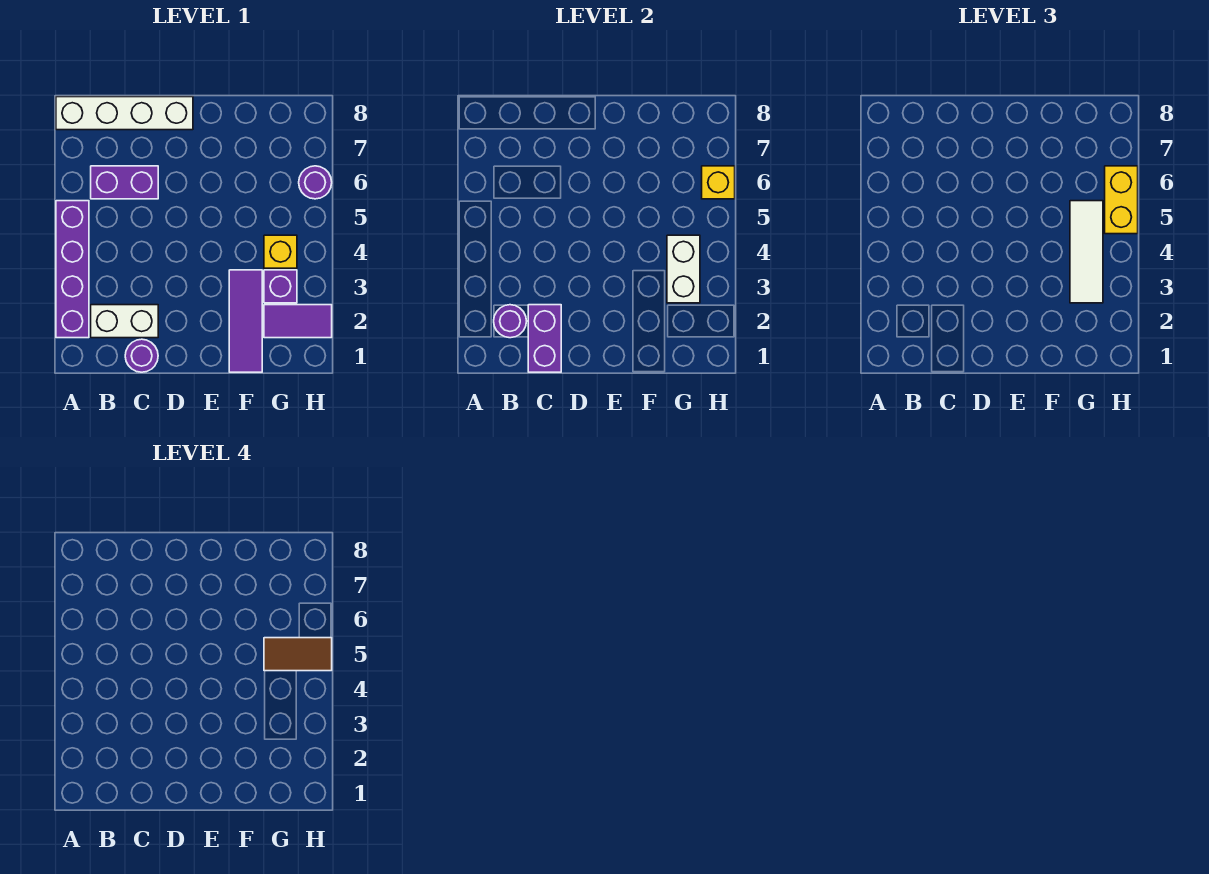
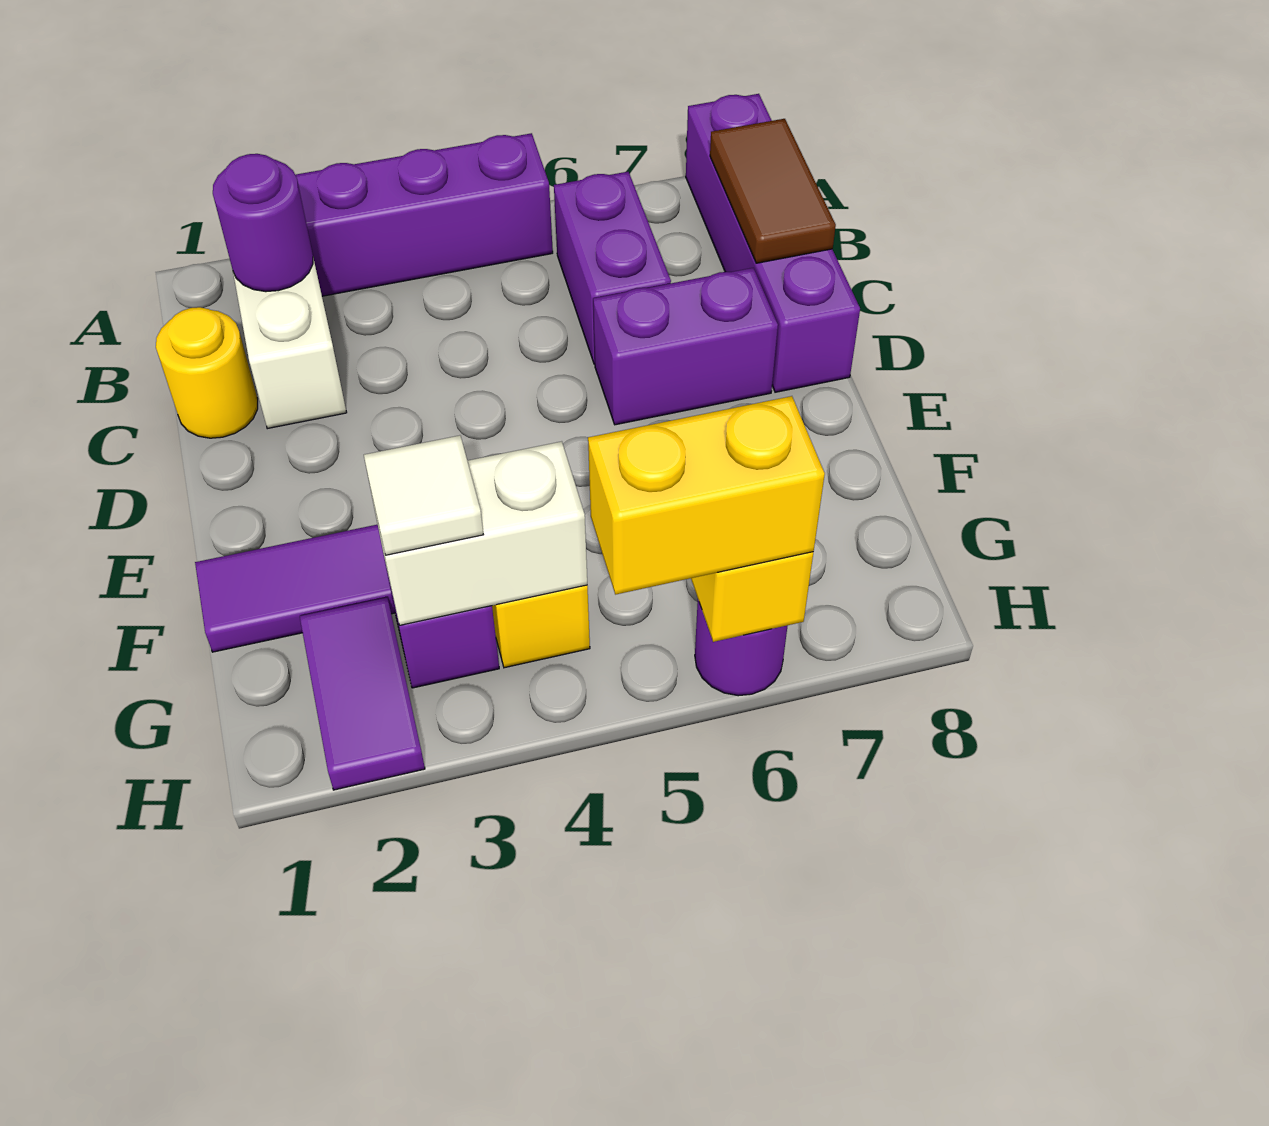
white 1x4 brick [56,97,193,130] -> purple 1x4 brick [686,94,860,392]
purple 1x1 round brick [125,339,158,372] -> yellow 1x1 round brick [156,307,258,438]
purple 1x2 brick [528,305,561,372] -> purple 1x2 brick moved to [593,268,778,425]
white 1x3 tile [1070,201,1103,303] -> white 1x1 tile [364,435,484,555]
brown 1x2 tile [264,638,332,671] -> brown 1x2 tile moved to [710,119,836,263]

